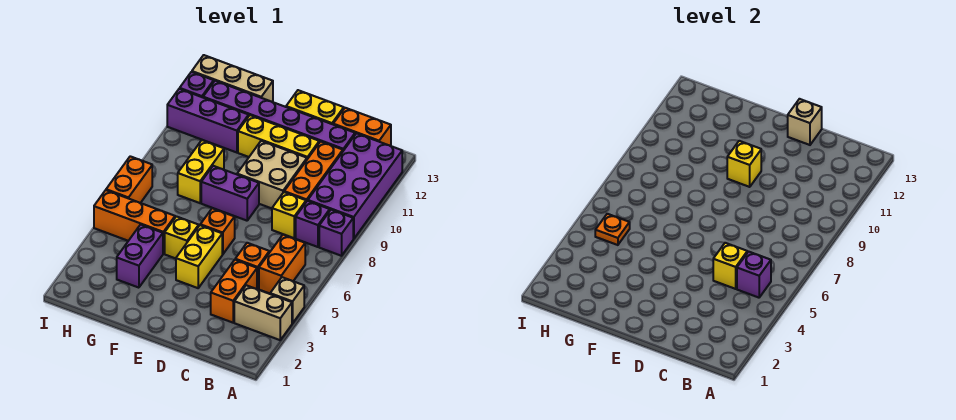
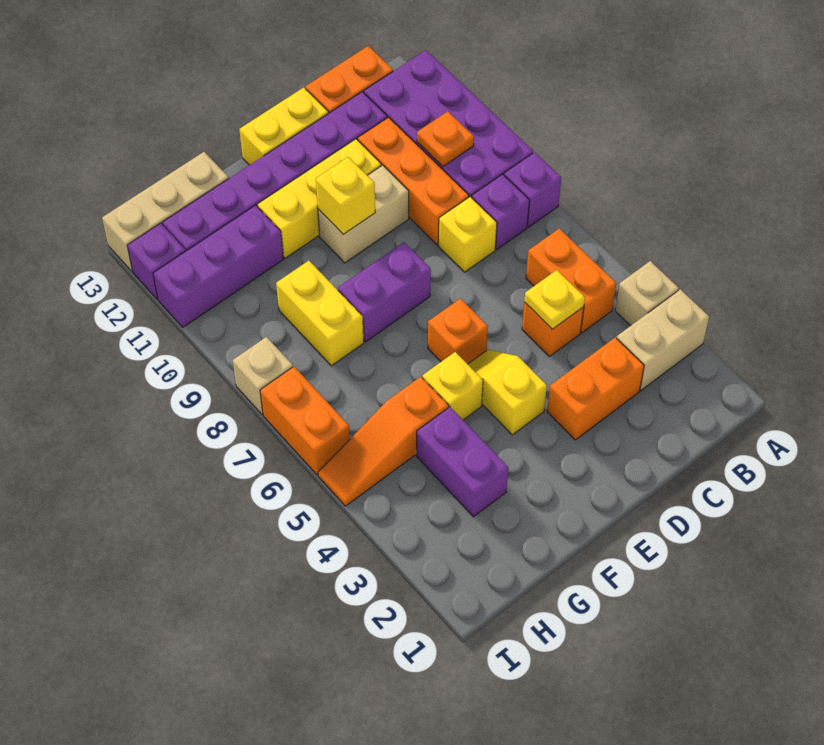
purple 1x1 brick [737,252,771,298] -> none
orange 1x2 brick [211,260,257,323] -> orange 1x2 brick turned to [547,337,644,440]
yellow 1x1 brick [713,243,747,289] -> yellow 1x1 plate [524,270,585,329]
tan 2x2 brick [237,141,307,208] -> tan 1x2 brick [318,165,409,263]
tan 1x1 brick [788,99,822,145] -> tan 1x1 brick moved to [233,337,293,415]
yellow 1x2 brick [176,225,222,288] -> yellow 1x2 slope [468,350,547,435]
orange 1x3 brick [94,190,175,254] -> orange 1x3 slope [318,377,449,506]
orange 1x1 plate [595,214,630,245] -> orange 1x1 plate moved to [417,111,474,167]

